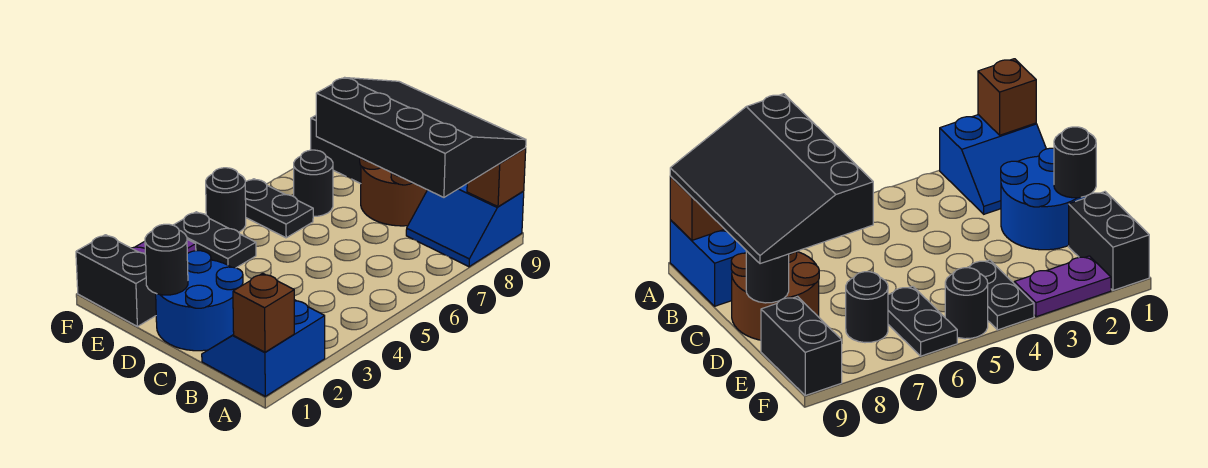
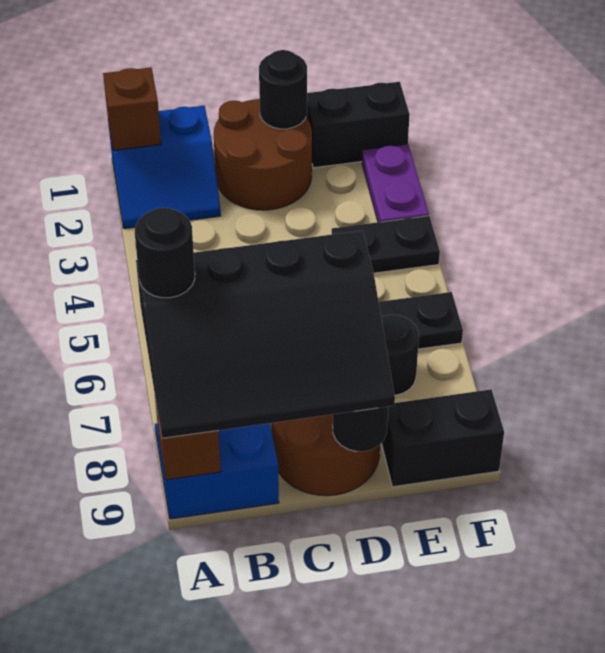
blue 2x2 slope [202,300,325,396] -> blue 2x2 slope turned to [108,106,221,229]
blue 2x2 round brick [156,251,243,351] -> brown 2x2 round brick [214,99,312,210]
black 1x1 round brick [206,168,246,232] -> black 1x1 round brick moved to [135,208,195,298]

